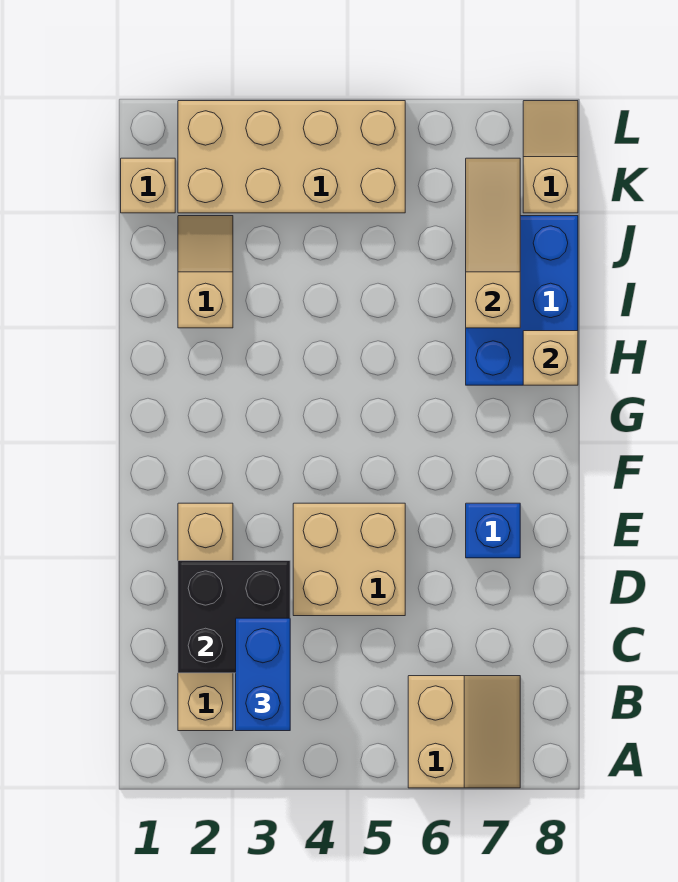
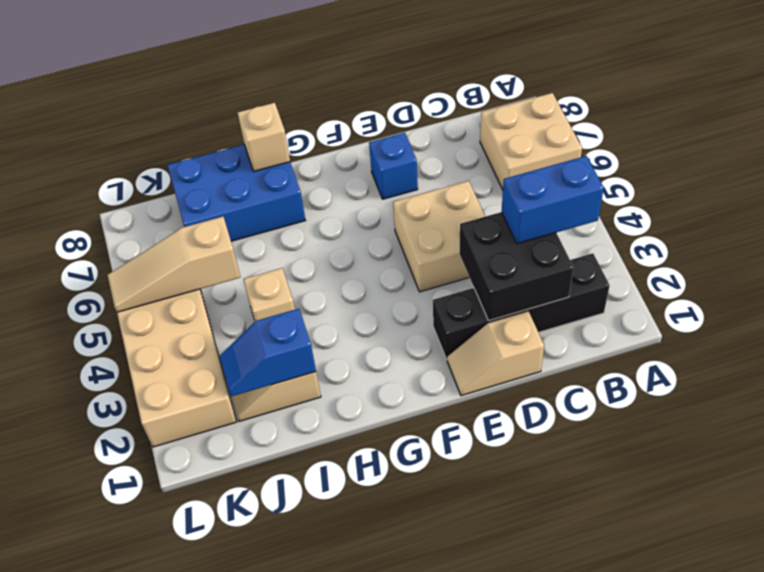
tan 2x2 slope [408,676,520,788] -> tan 2x2 brick [480,93,582,190]
tan 1x4 brick [178,503,233,731] -> black 1x4 brick [433,253,610,359]
none -> blue 1x2 slope [219,309,316,397]
tan 1x3 slope [466,158,520,328] -> tan 1x3 slope moved to [108,217,240,312]
tan 1x1 brick [121,158,175,213] -> tan 1x1 brick moved to [243,268,295,321]
tan 1x2 slope [523,101,578,213] -> tan 1x2 slope moved to [447,311,544,396]

